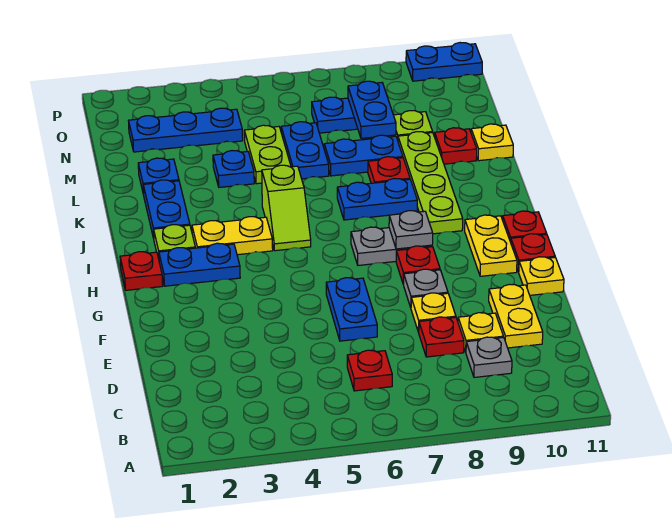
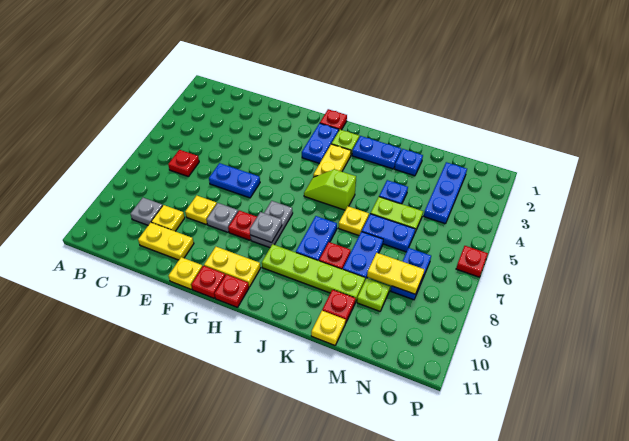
red 1x1 plate [419,317,464,357] -> red 1x1 plate moved to [456,246,488,277]
none -> yellow 1x1 plate [338,206,369,235]
blue 1x2 plate [348,81,396,138] -> yellow 1x2 plate [367,253,424,294]
blue 1x2 plate [406,43,482,81] -> none

